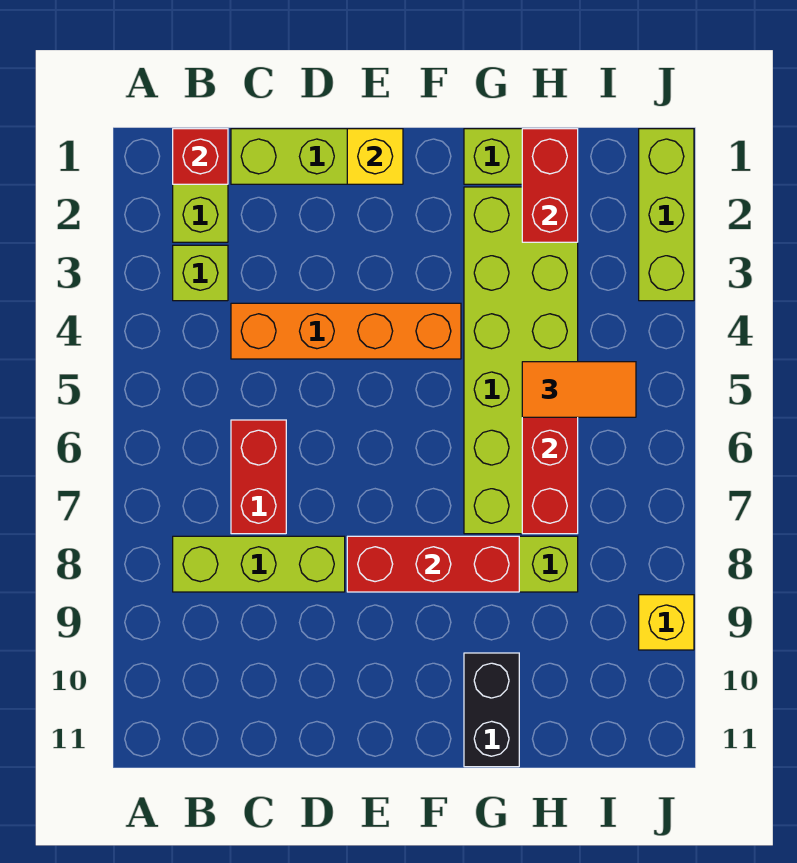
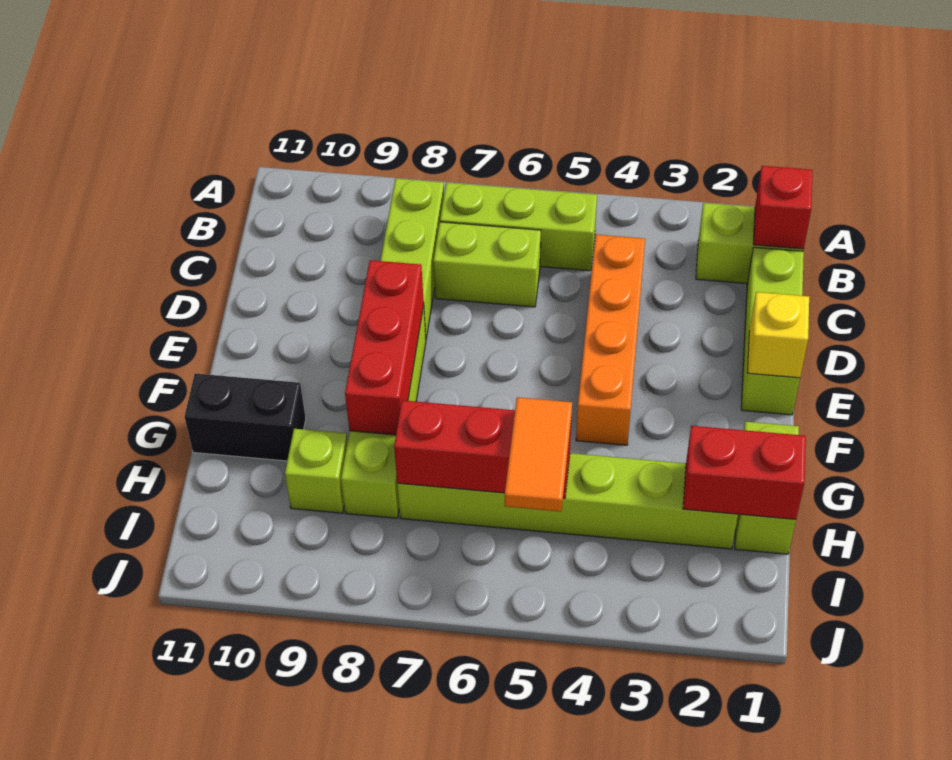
lime 1x1 brick [173,245,228,301] -> lime 1x1 brick moved to [285,429,347,513]
red 1x2 brick [231,420,286,534] -> lime 1x2 brick [433,222,541,307]
lime 2x6 brick [464,187,578,534] -> lime 1x6 brick [397,453,738,549]
lime 1x3 brick [639,129,694,301] -> lime 1x3 brick moved to [440,183,597,271]
yellow 1x1 brick [639,595,694,650] -> none

